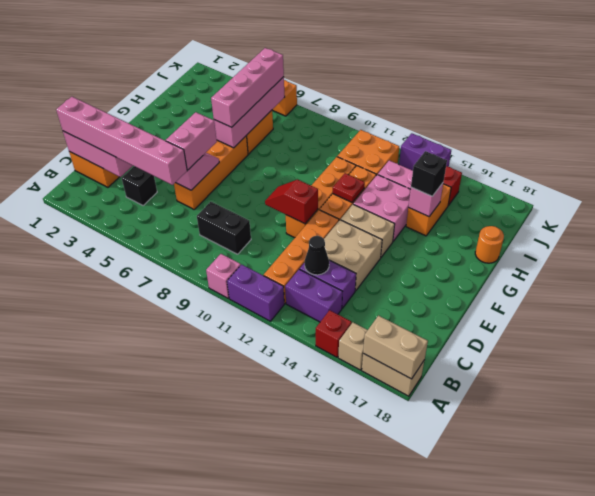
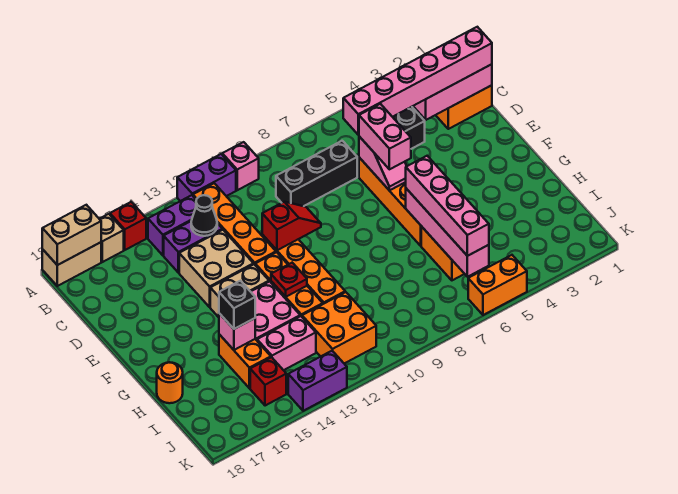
black 1x2 brick [197,202,251,254] -> black 1x3 brick [276,141,357,206]

